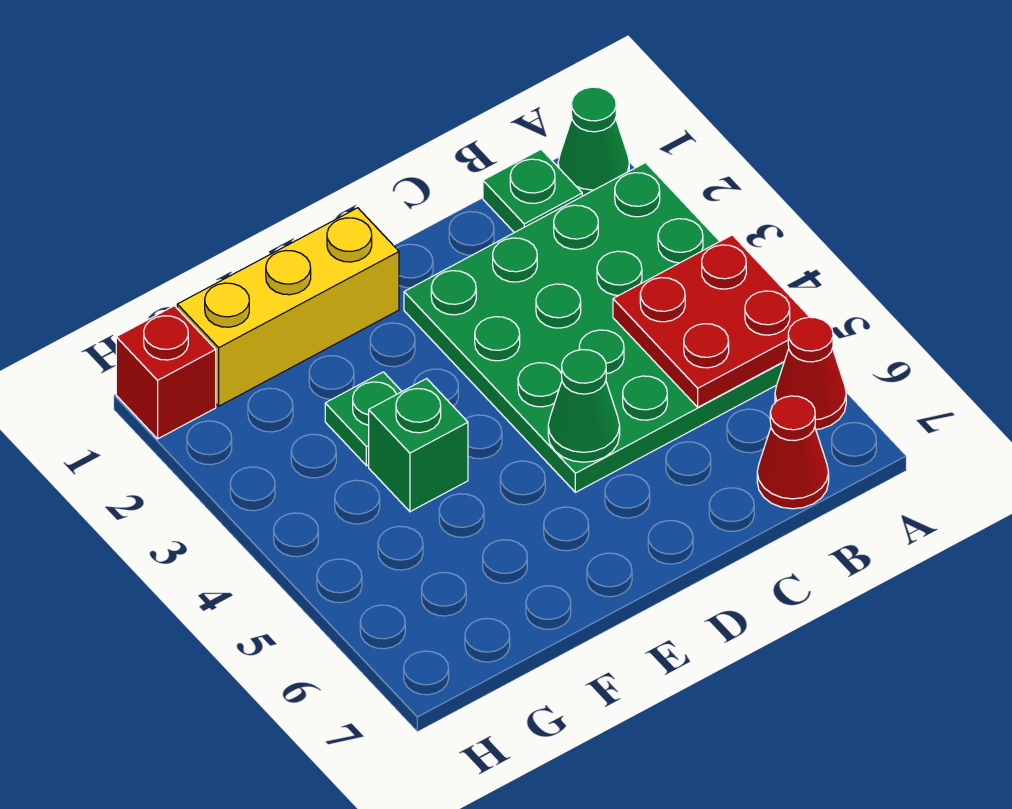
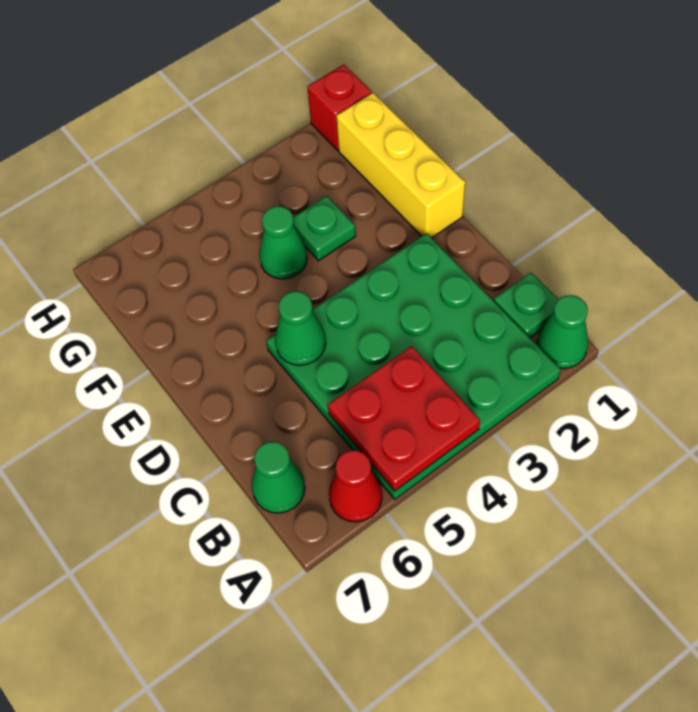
red 1x1 cone [757,396,829,509] -> green 1x1 cone [252,442,305,513]
green 1x1 brick [369,379,468,512] -> green 1x1 cone [259,206,307,279]

